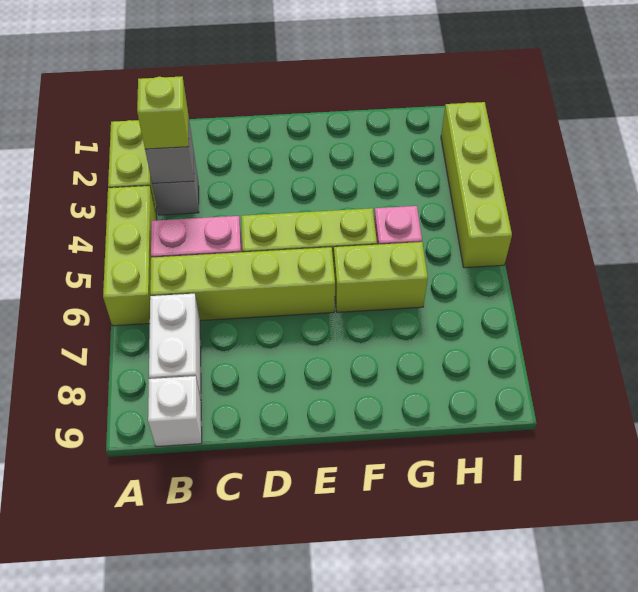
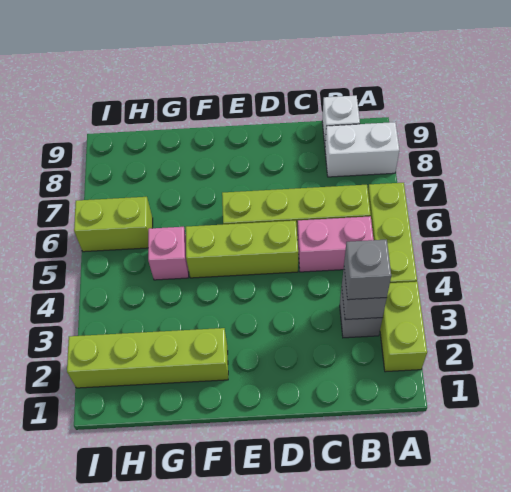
lime 1x1 brick [137,76,189,149] -> grey 1x1 brick [344,240,391,300]
white 1x2 brick [149,294,201,399] -> white 1x2 brick turned to [325,122,399,177]
lime 1x2 brick [334,242,428,312] -> lime 1x2 brick moved to [74,197,153,252]
lime 1x4 brick [441,102,512,268] -> lime 1x4 brick turned to [67,328,228,388]

